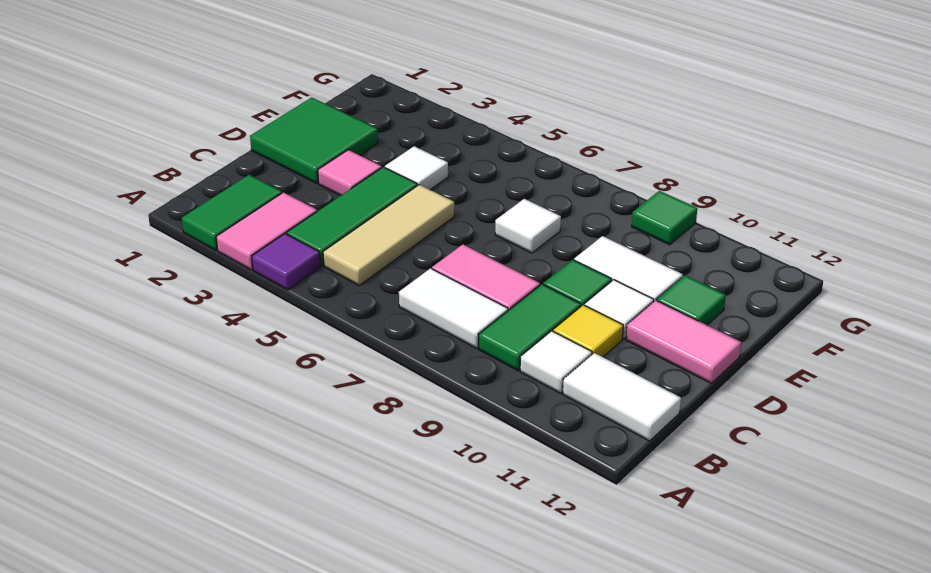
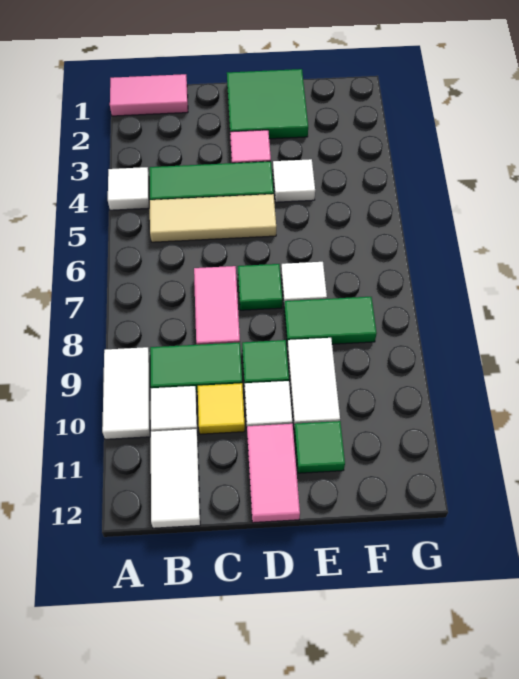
green 1x2 tile [182,175,282,250] -> green 1x2 tile moved to [284,297,377,346]
pink 1x2 tile [216,192,317,270] -> pink 1x2 tile moved to [110,74,188,116]
purple 1x1 tile [252,234,321,290] -> white 1x1 tile [108,167,149,210]
white 1x2 tile [399,268,508,348] -> white 1x2 tile moved to [102,347,150,439]
green 1x1 tile [632,191,697,245] -> green 1x1 tile moved to [238,264,282,310]

